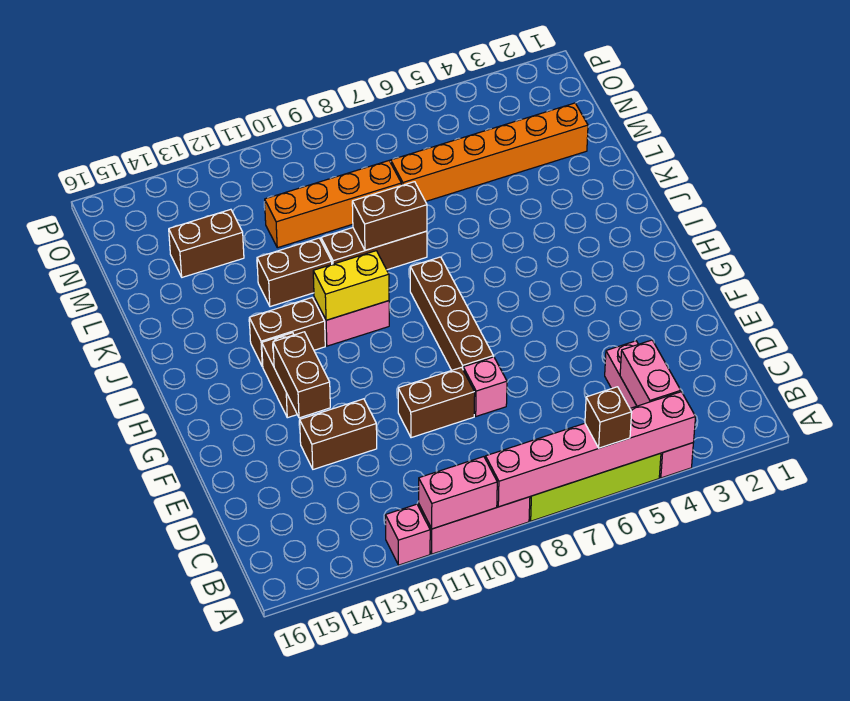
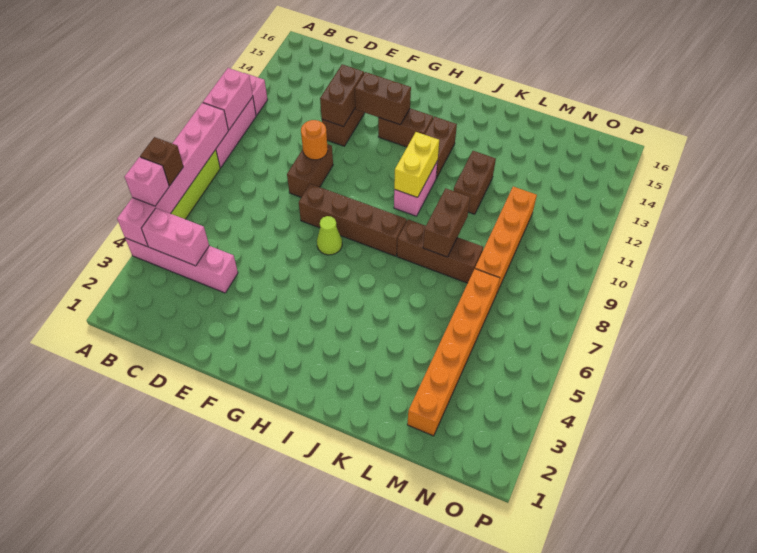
pink 1x1 brick [463,357,507,416] -> pink 1x1 brick moved to [124,157,169,206]
none -> orange 1x1 round brick [301,120,328,160]
none -> lime 1x1 cone [317,216,342,255]
brown 1x3 brick [321,228,427,270] -> brown 1x3 brick turned to [397,219,483,283]
brown 1x2 brick [169,209,244,277] -> brown 1x2 brick moved to [320,64,364,127]

